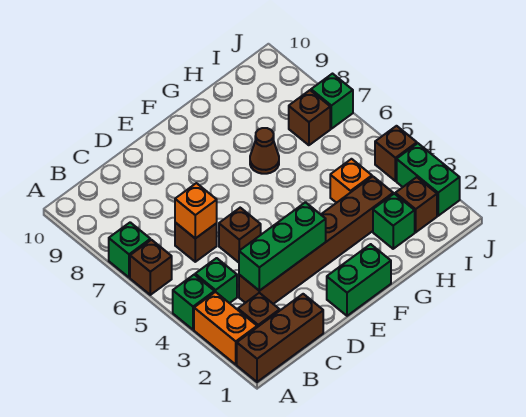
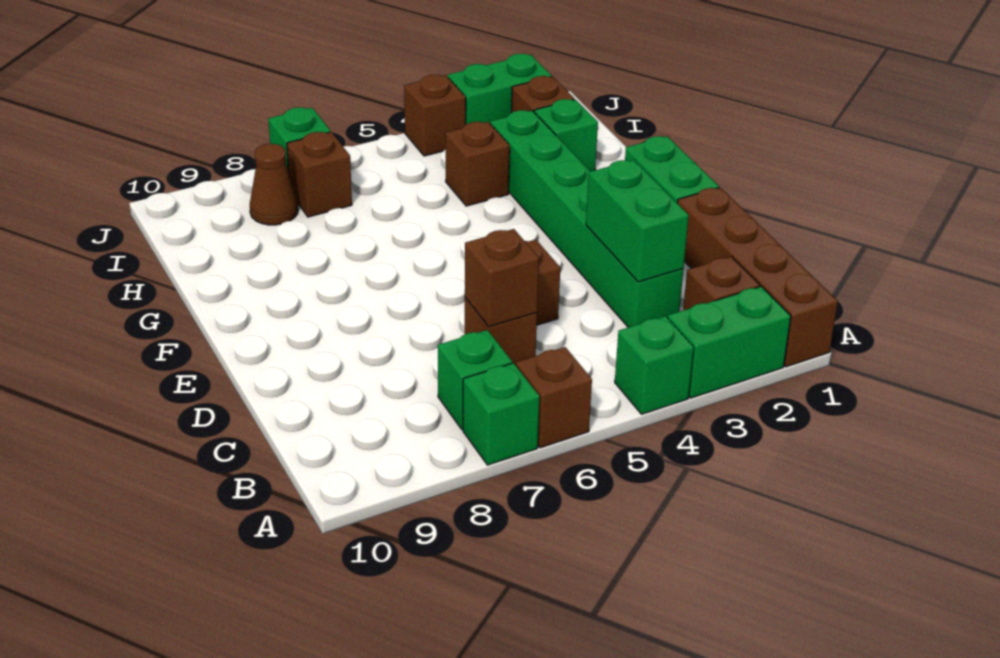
brown 1x3 brick [237,294,323,382] -> brown 1x4 brick [677,188,838,367]
orange 1x2 brick [194,292,257,364] -> green 1x2 brick [668,286,791,398]
green 1x1 brick [195,258,237,303] -> green 1x1 brick moved to [438,330,512,429]
brown 1x6 brick [239,176,393,304] -> green 1x6 brick [490,110,683,327]
green 1x3 brick [239,202,326,291] -> green 1x2 brick [586,160,689,282]
orange 1x1 brick [175,183,217,238] -> brown 1x1 brick [465,229,539,327]
brown 1x1 cone [250,128,279,174] -> brown 1x1 cone moved to [250,144,298,225]
orange 1x1 brick [330,159,372,203] -> brown 1x1 brick [446,122,510,206]

